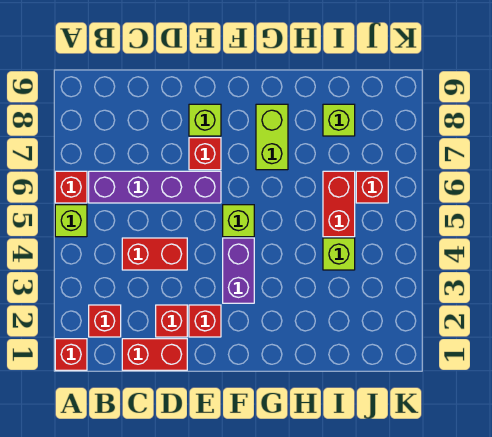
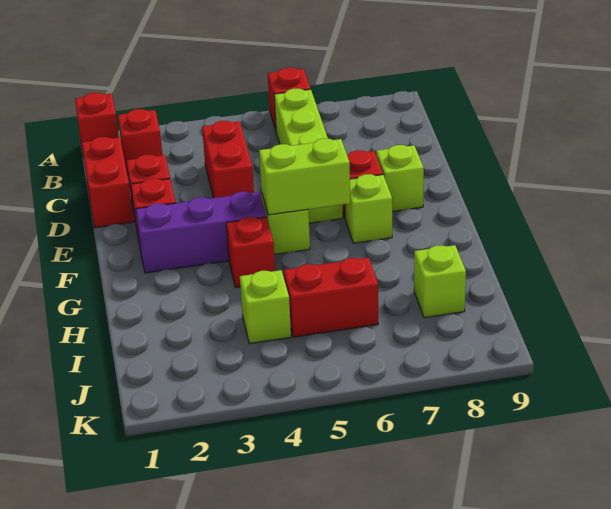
lime 1x1 brick [55,205,87,237] -> lime 1x1 brick moved to [345,174,392,243]
purple 1x4 brick [89,171,221,203] -> lime 1x4 brick [274,89,343,223]
purple 1x2 brick [223,238,254,303] -> purple 1x3 brick [136,192,266,273]
lime 1x2 brick [256,104,288,170] -> lime 1x2 brick moved to [259,138,350,215]
red 1x1 brick [356,171,388,203] -> red 1x1 brick moved to [226,217,275,287]

